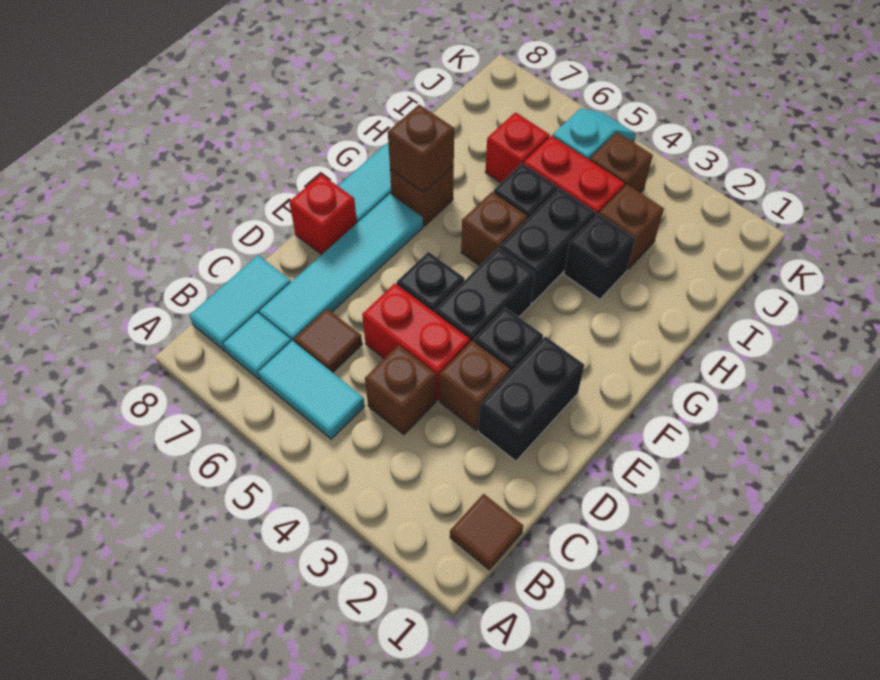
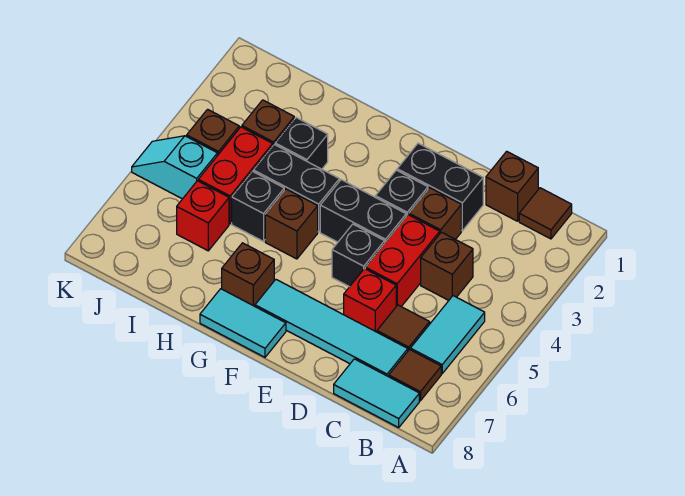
cyan 1x1 tile [223,313,291,380] -> brown 1x1 tile [389,350,441,401]
red 1x1 brick [289,174,357,255] -> red 1x1 brick moved to [344,269,396,332]
brown 1x1 brick [388,105,454,192] -> brown 1x1 brick moved to [486,151,538,221]

